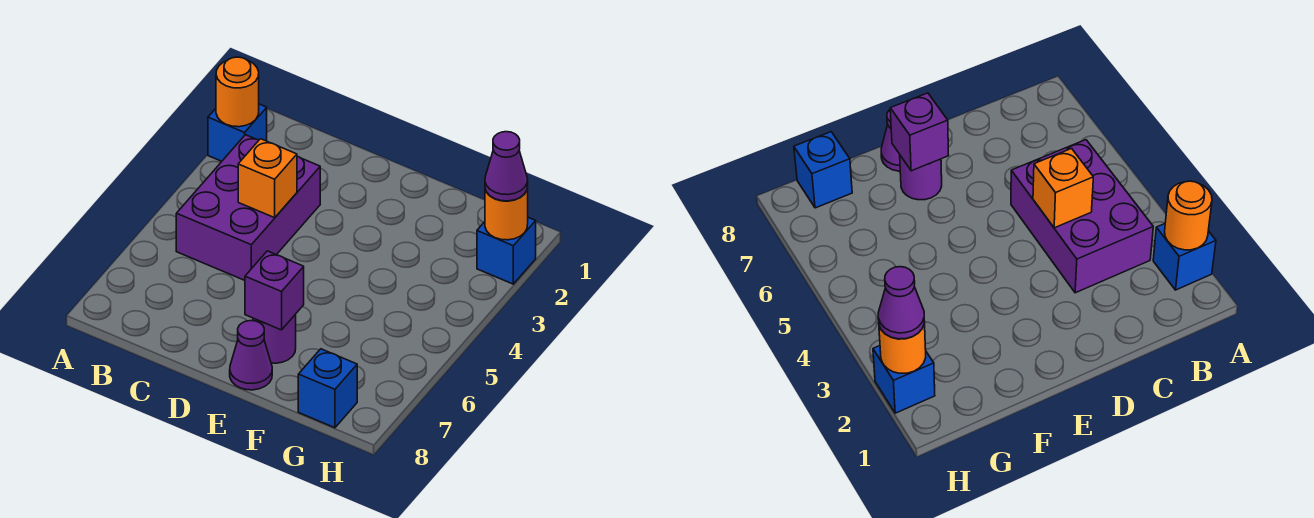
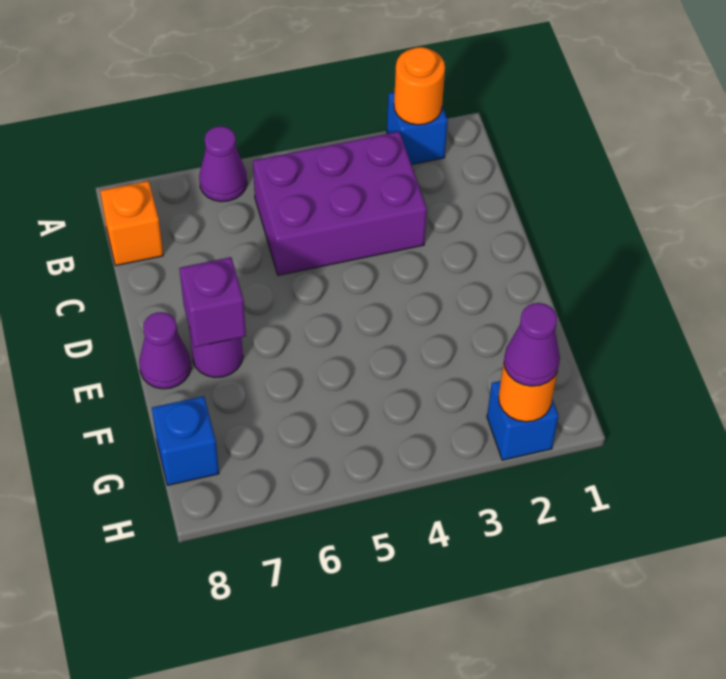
none -> purple 1x1 cone [199,126,247,202]
orange 1x1 brick [238,139,297,218] -> orange 1x1 brick moved to [100,181,163,266]

